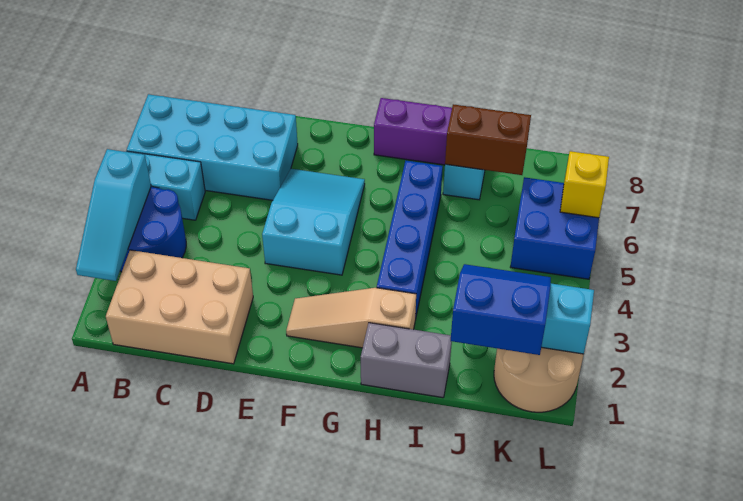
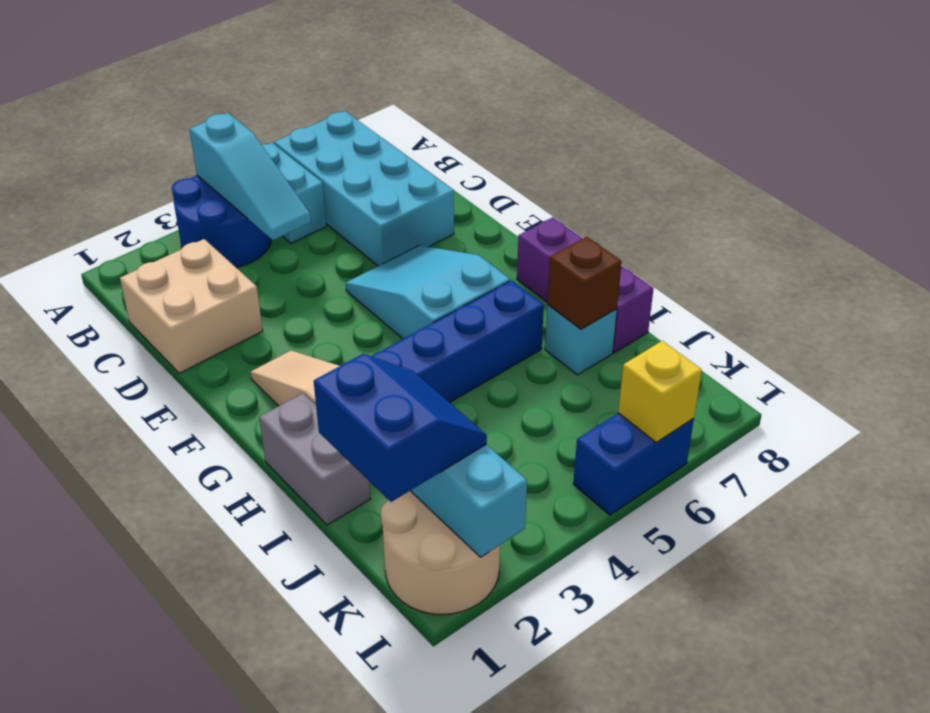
cyan 1x3 slope [76,149,151,281] -> cyan 1x3 slope turned to [189,113,311,240]
tan 2x3 brick [106,250,253,364] -> tan 2x2 brick [120,239,263,373]
cyan 2x3 slope [262,169,365,275] -> cyan 2x3 slope turned to [346,245,510,339]
brown 1x2 brick [445,104,531,175] -> brown 1x1 brick [547,237,622,329]
blue 2x2 brick [511,177,599,279] -> blue 1x2 brick [573,413,694,515]

